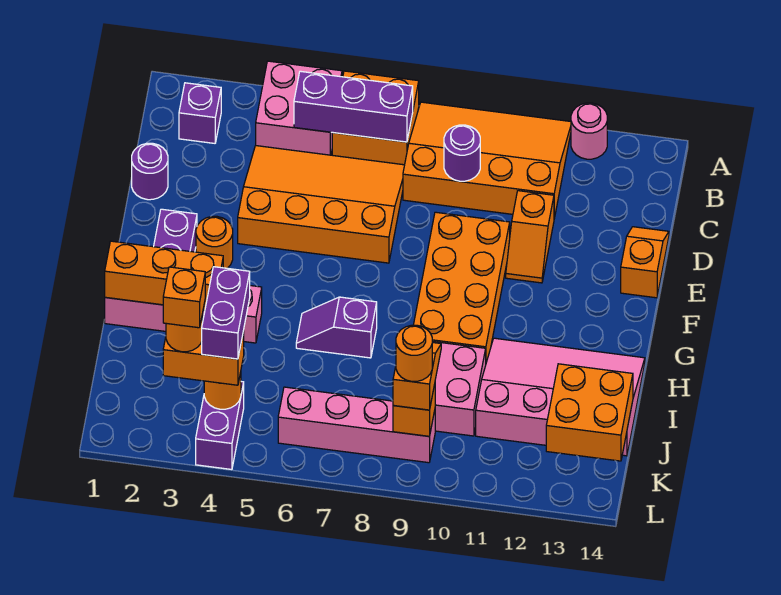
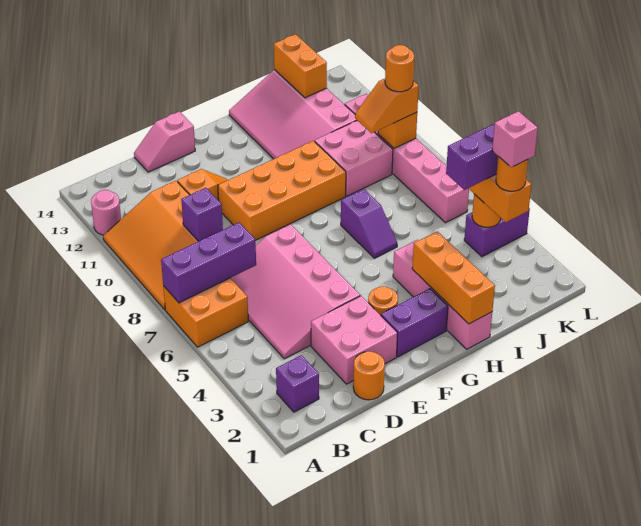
pink 2x2 brick [256,61,342,155] -> pink 2x2 brick moved to [311,296,398,384]
purple 1x3 brick [294,71,413,142] -> purple 1x3 brick turned to [161,222,256,303]
orange 3x4 slope [238,146,405,263] -> pink 3x4 slope [231,224,360,359]
purple 1x1 round brick [444,125,480,181] -> purple 1x1 brick [181,188,223,241]
purple 1x1 round brick [132,143,168,200] -> orange 1x1 round brick [353,351,385,400]
orange 1x2 slope [621,227,669,298] -> pink 1x2 slope [134,111,195,172]
orange 2x2 brick [546,364,633,461] -> orange 1x2 brick [274,34,327,98]
orange 1x1 brick [163,267,205,328] -> pink 1x1 brick [492,111,538,167]
pink 1x4 brick [278,387,435,463] -> pink 1x6 brick [345,94,469,223]

